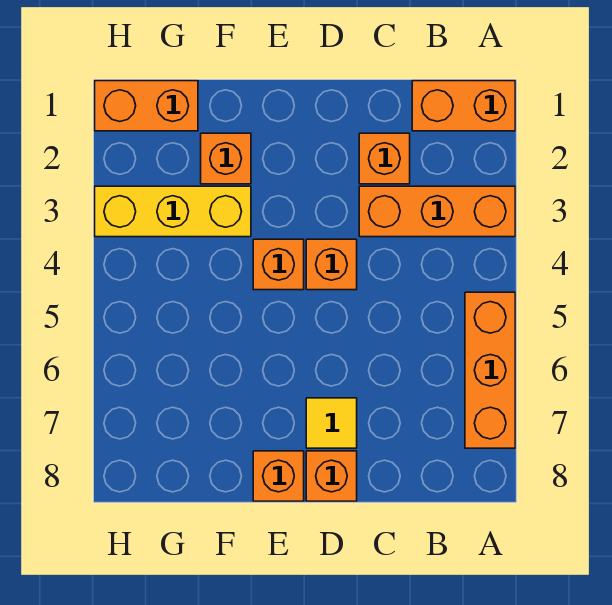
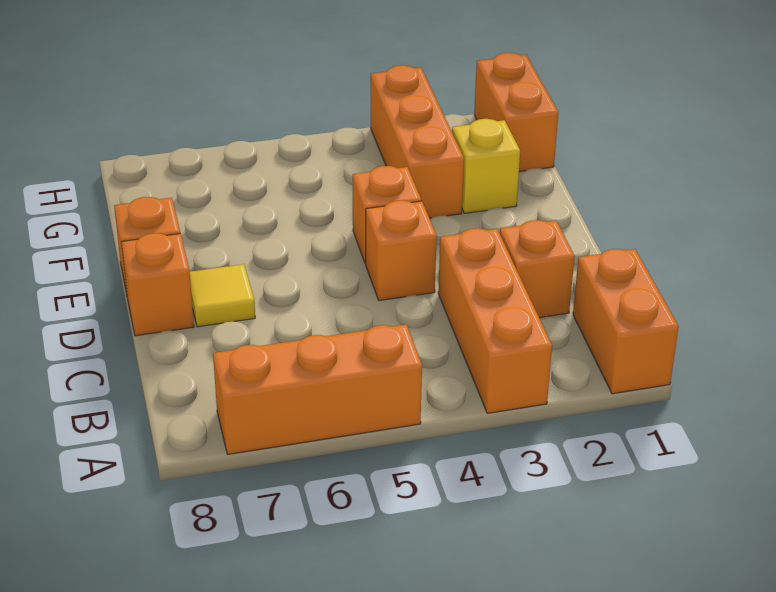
orange 1x1 brick [201,133,251,184] -> yellow 1x1 brick [452,119,520,213]
yellow 1x3 brick [95,186,251,237] -> orange 1x3 brick [371,65,464,218]

